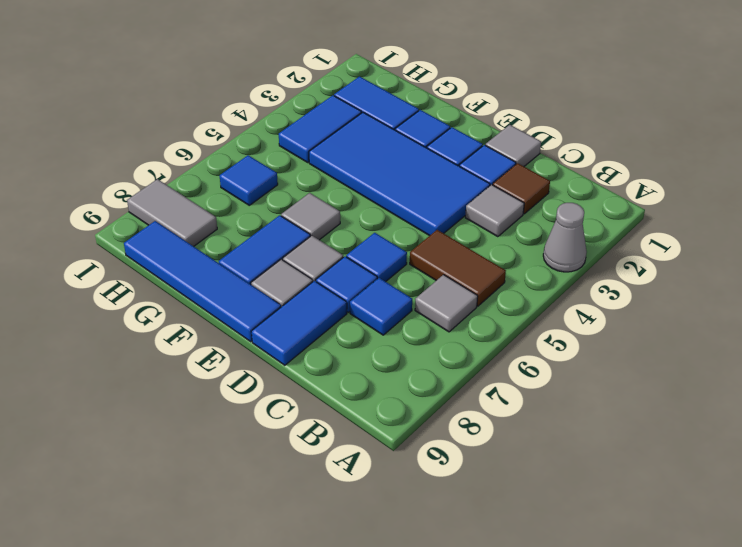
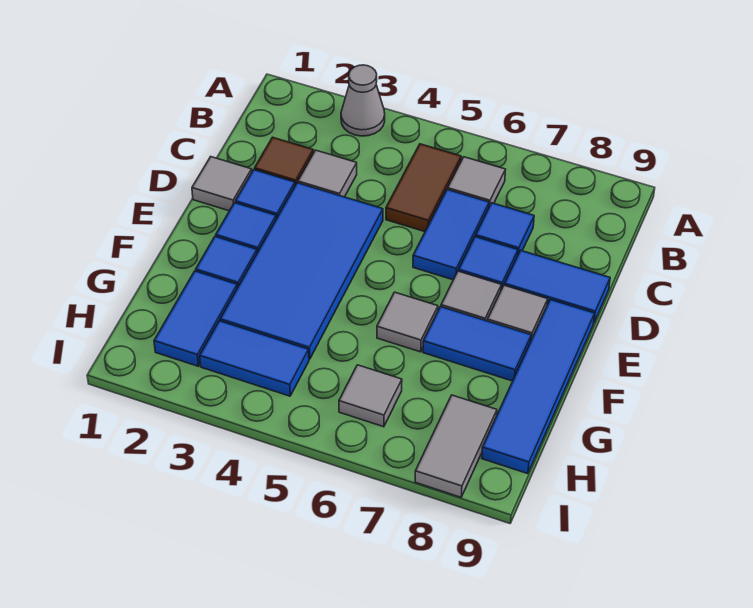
blue 1x1 tile [346,233,407,282] -> blue 1x2 tile [413,189,489,280]
blue 1x1 tile [220,155,278,205] -> grey 1x1 tile [339,365,402,427]

